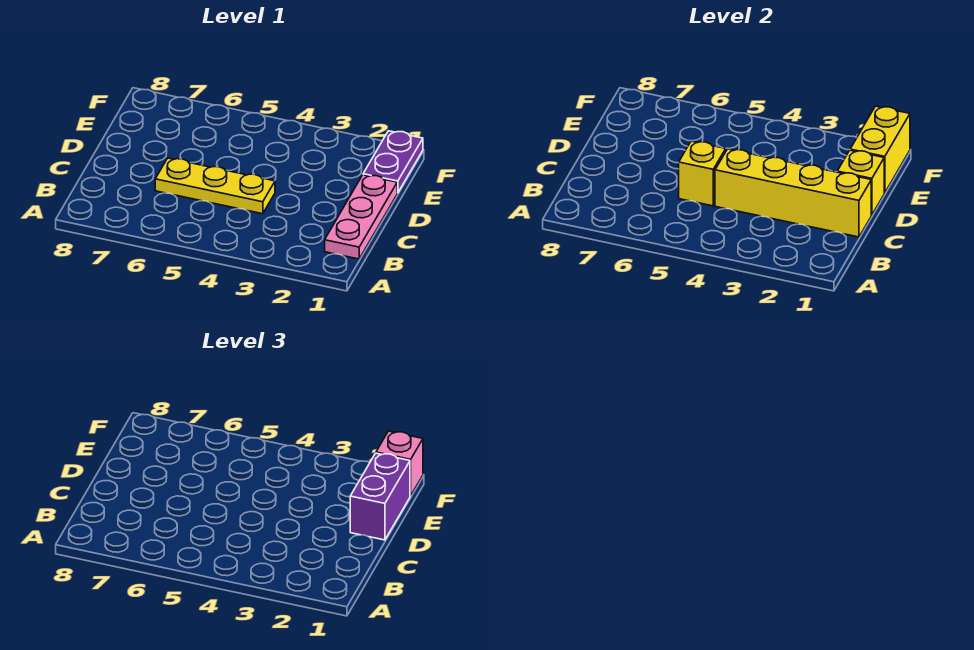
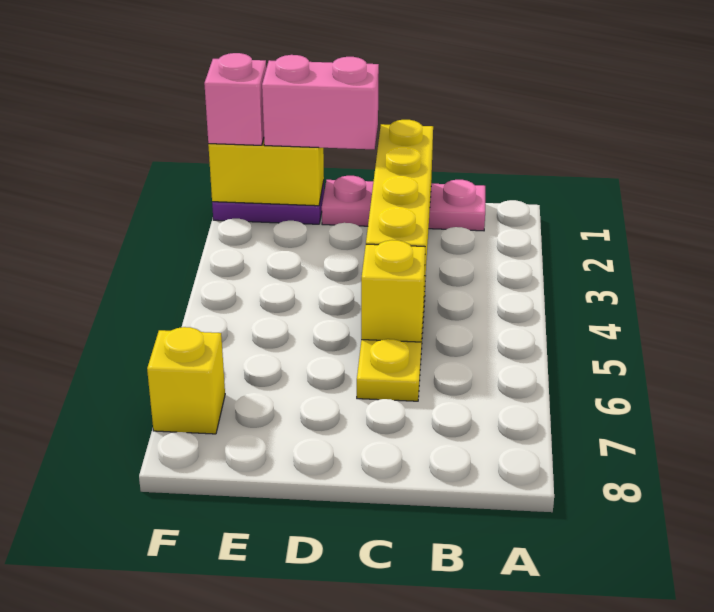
yellow 1x1 brick [837,150,884,215] -> yellow 1x1 brick moved to [147,327,225,434]
purple 1x2 brick [350,453,410,540] -> pink 1x2 brick [262,55,379,149]

